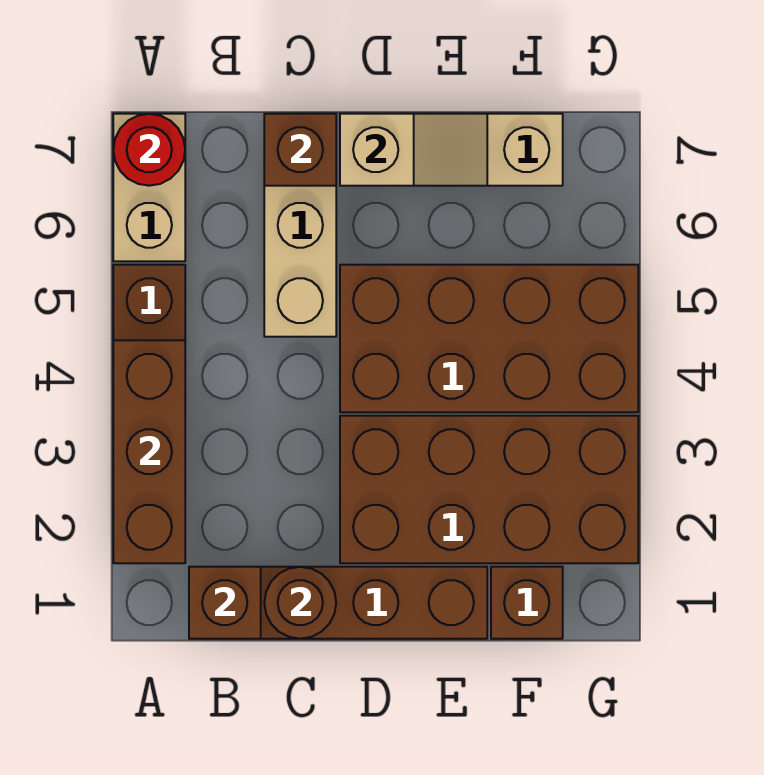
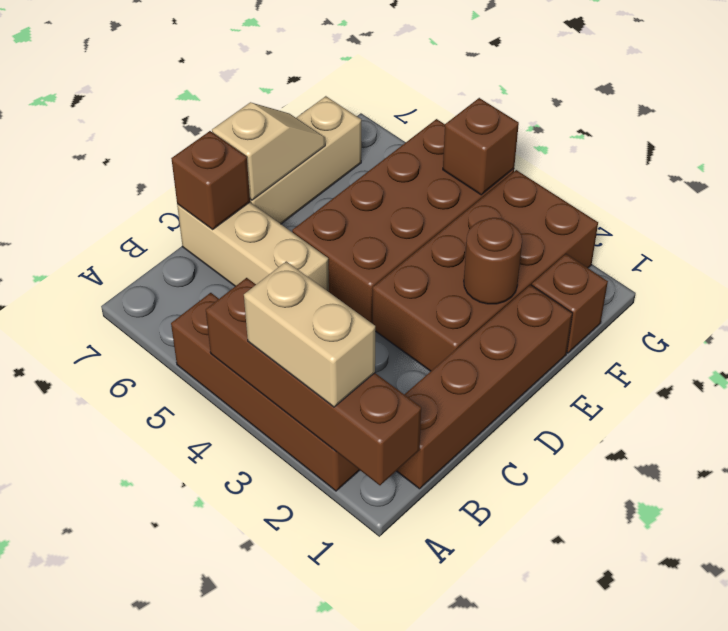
brown 1x3 brick [113,340,185,563] -> brown 1x4 brick [206,278,421,485]
tan 1x2 brick [113,114,185,261] -> tan 1x2 brick moved to [244,261,375,407]
red 1x1 round brick [113,114,185,186] -> none
brown 1x1 brick [189,567,261,639] -> brown 1x1 brick moved to [443,98,519,195]
brown 1x1 round brick [264,567,336,639] -> brown 1x1 round brick moved to [464,218,522,304]

